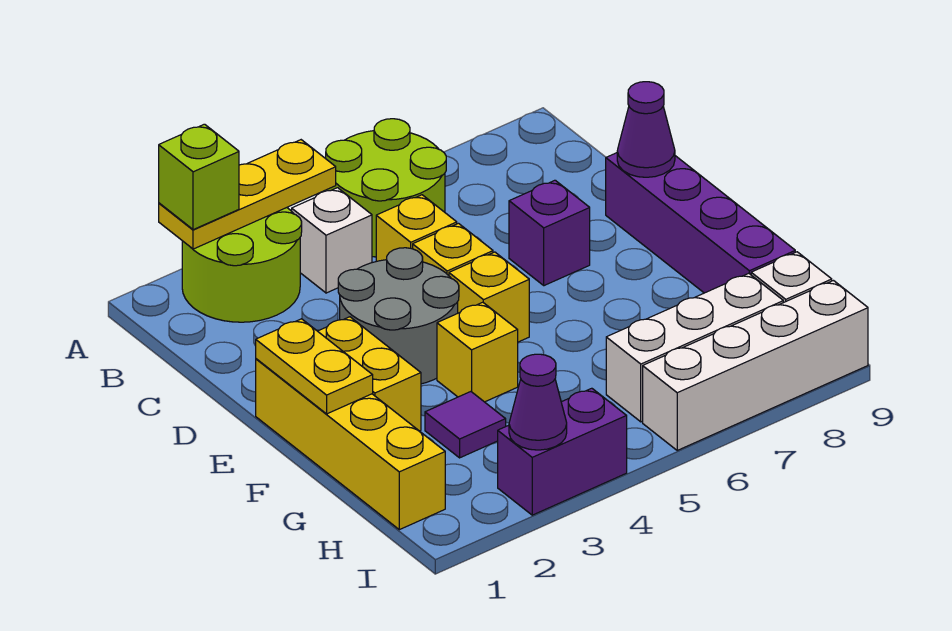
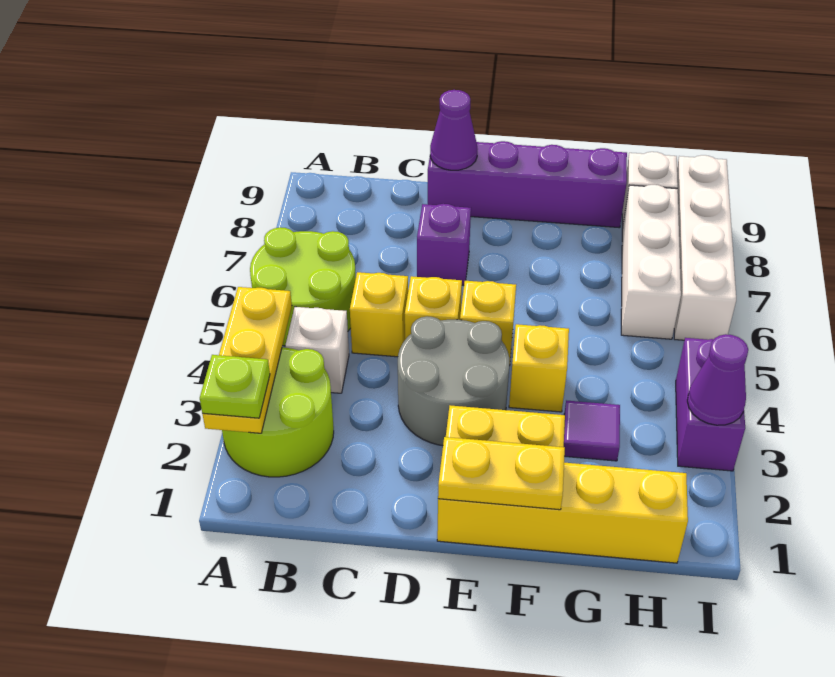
lime 1x1 brick [159,124,239,230] -> lime 1x1 plate [200,355,270,418]

